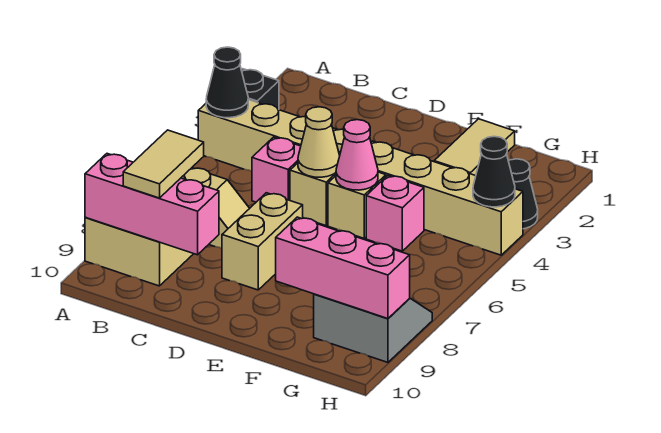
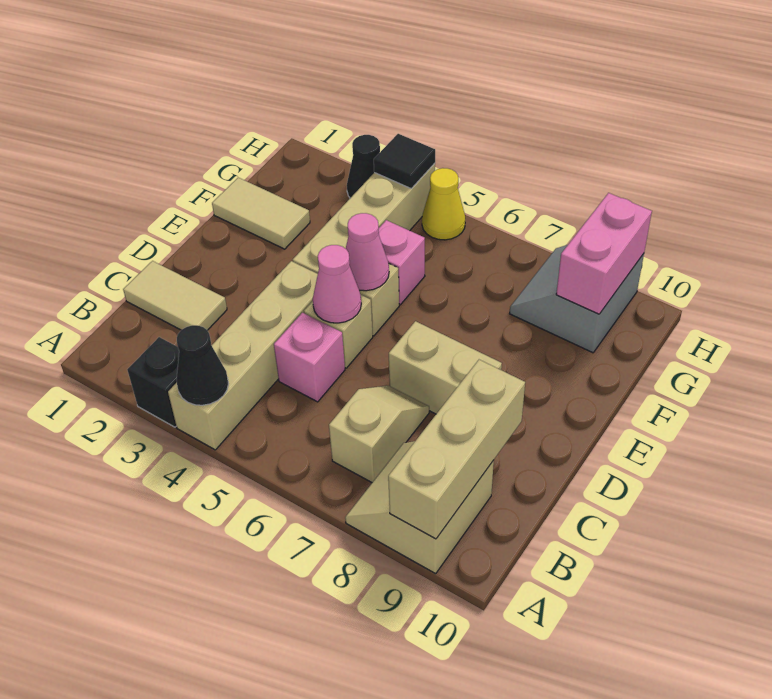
pink 1x3 brick [85,154,219,255] -> tan 1x3 brick [388,360,525,539]
tan 1x2 tile [123,130,204,198] -> tan 1x2 tile moved to [123,261,227,330]
tan 1x1 cone [298,107,340,177] -> pink 1x1 cone [313,245,361,323]
pink 1x3 brick [276,217,410,319] -> pink 1x2 brick [556,193,652,314]
black 1x1 cone [473,136,515,207] -> black 1x1 tile [374,134,435,189]
none -> yellow 1x1 cone [422,168,465,240]

